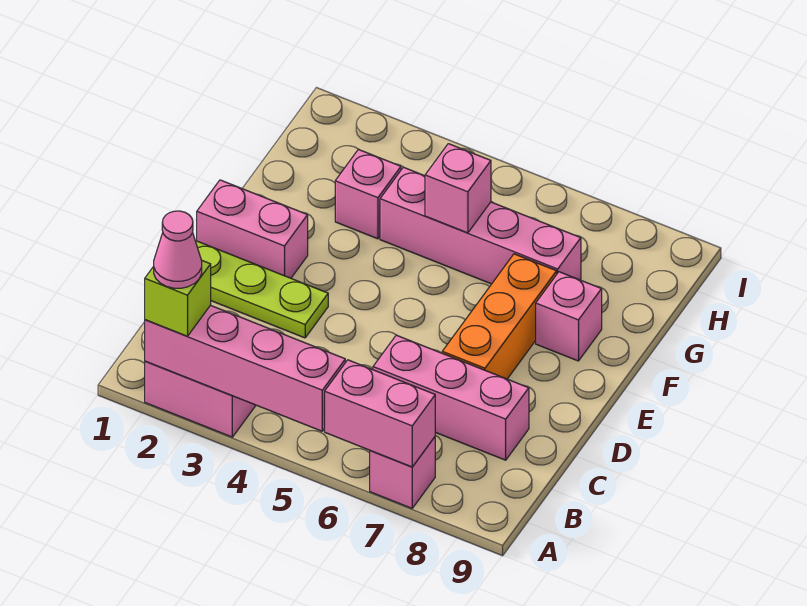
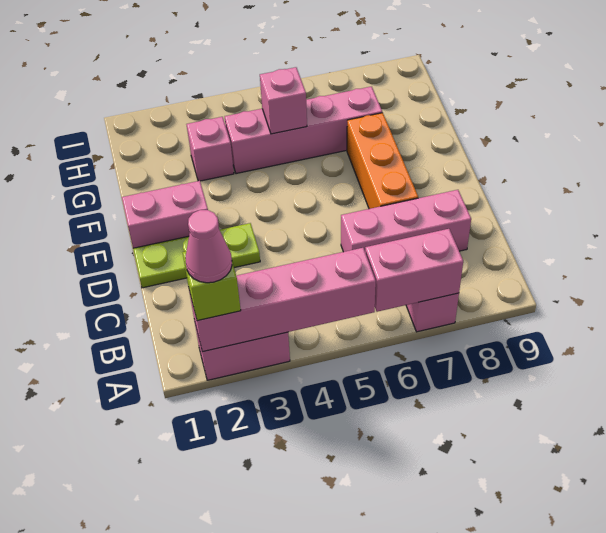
pink 1x1 brick [536,272,602,361] -> none

